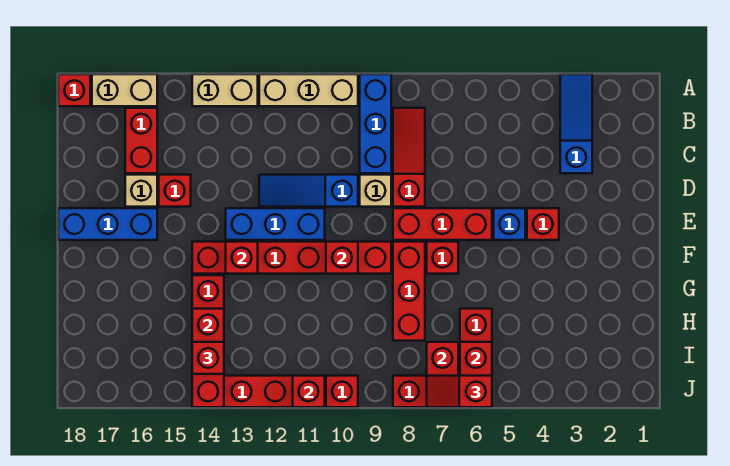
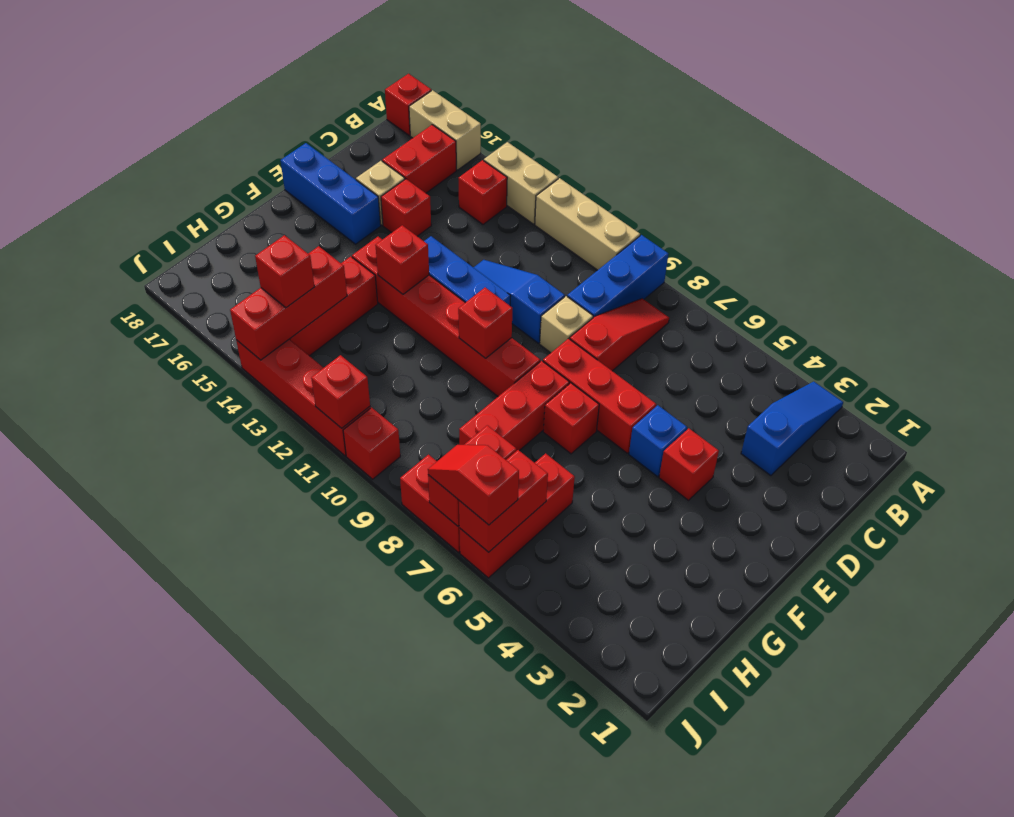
none -> red 1x1 brick [458,160,507,224]

